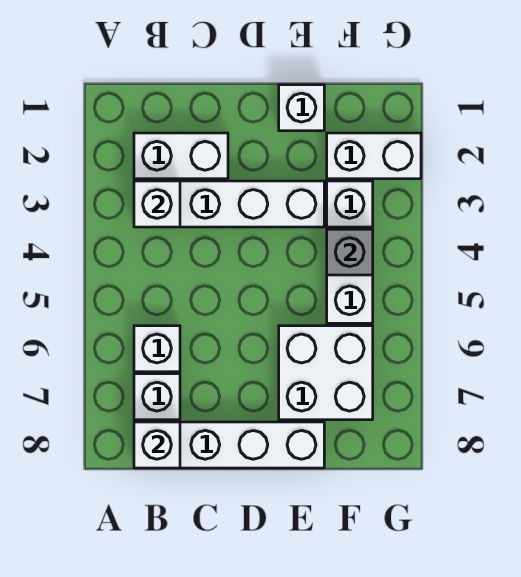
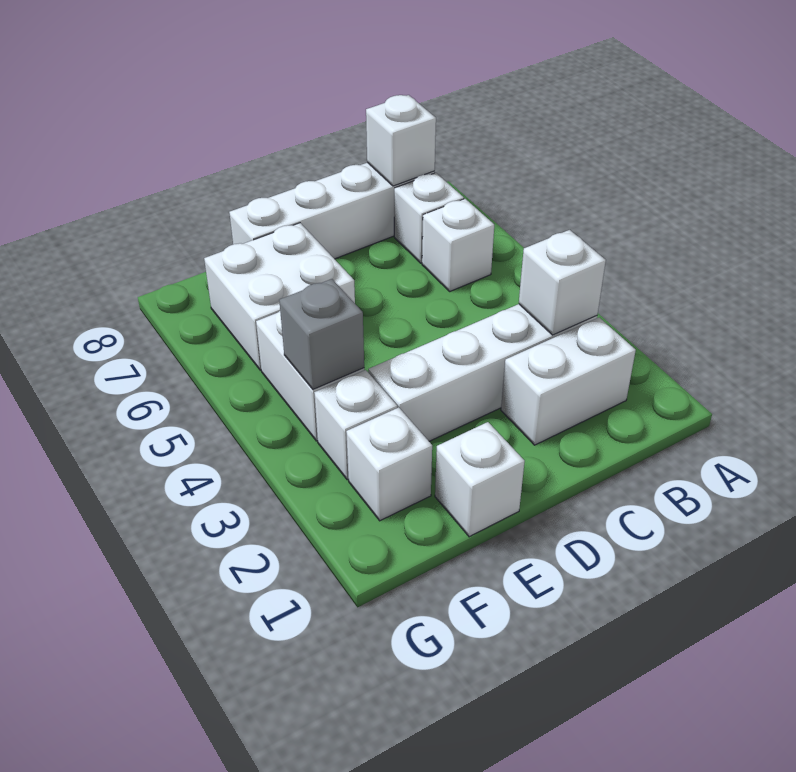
white 1x2 brick [327,133,421,179] -> white 1x1 brick [346,407,432,521]

